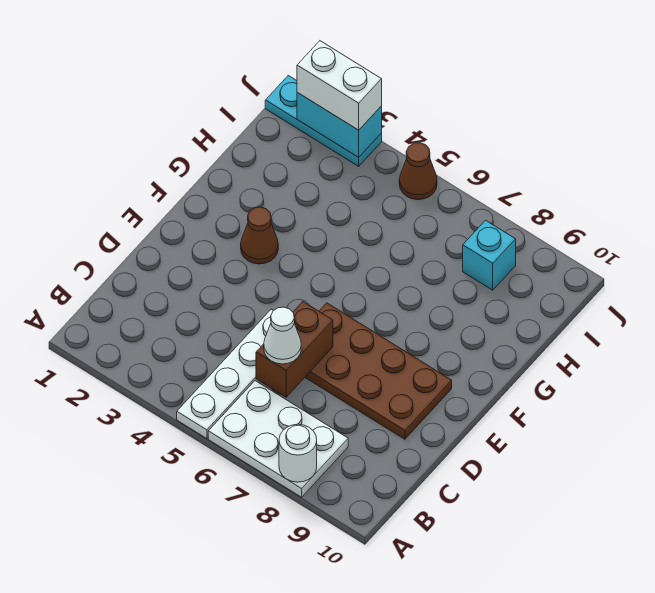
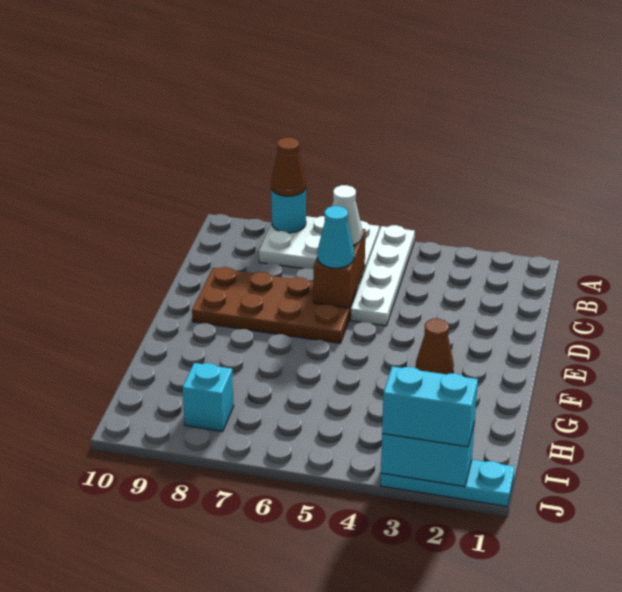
white 1x1 round brick [279,424,317,482] -> cyan 1x1 round brick [271,189,306,233]
none -> cyan 1x1 cone [317,206,354,268]
white 1x2 brick [297,41,382,130] -> cyan 1x2 brick [382,366,478,447]
brown 1x1 cone [399,143,437,200] -> brown 1x1 cone moved to [271,137,306,196]

